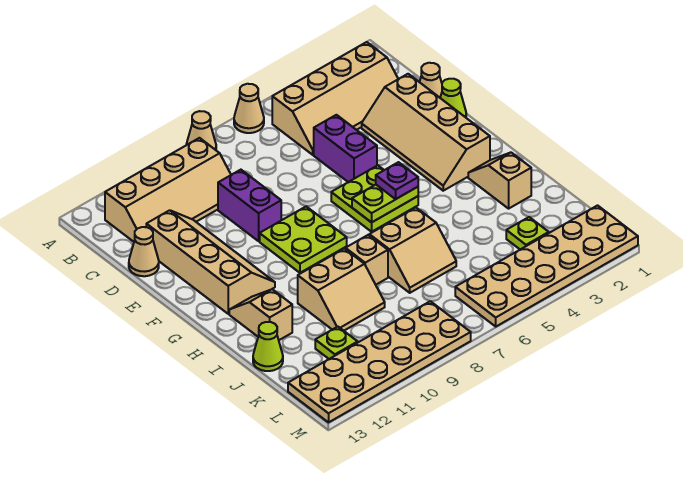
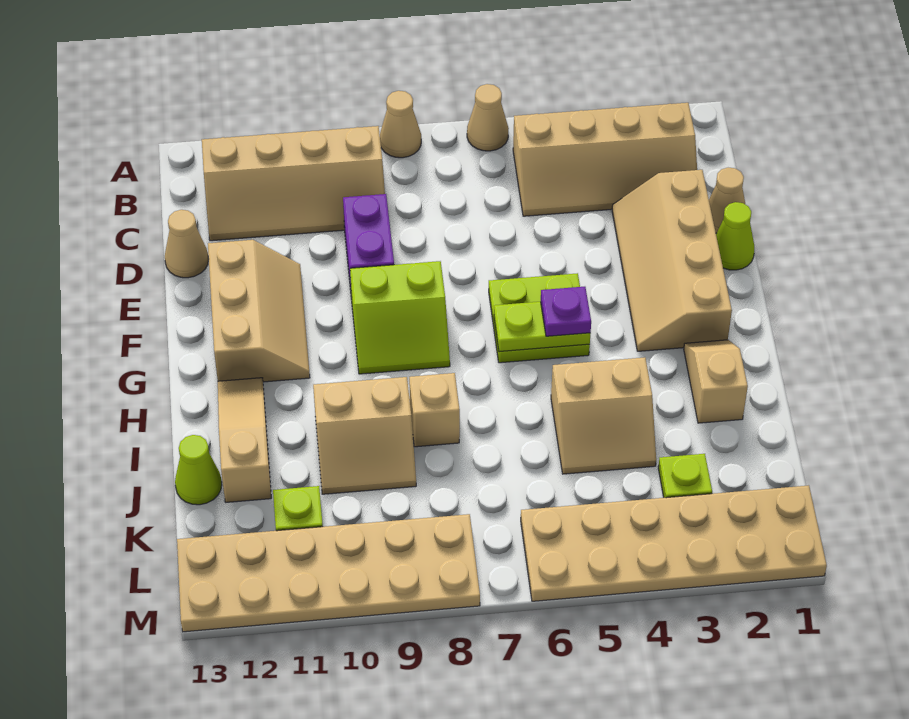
purple 1x2 brick [314,115,377,182] -> none
tan 2x4 slope [146,210,275,314] -> tan 2x3 slope [208,240,310,382]
lime 2x2 plate [260,207,347,273] -> lime 2x2 slope [350,261,450,374]
tan 1x2 slope [229,289,292,340] -> tan 1x3 slope [218,378,271,502]
tan 2x2 slope [369,208,456,293] -> tan 2x2 slope moved to [551,357,656,474]

